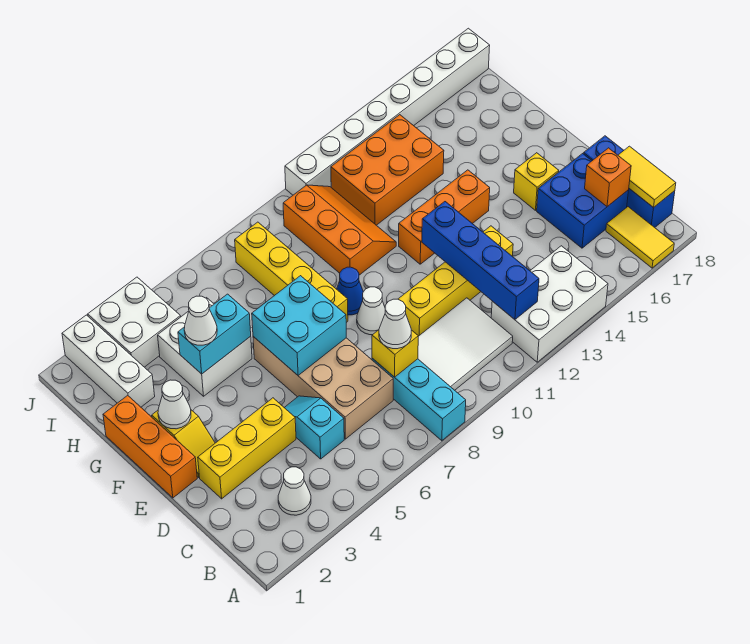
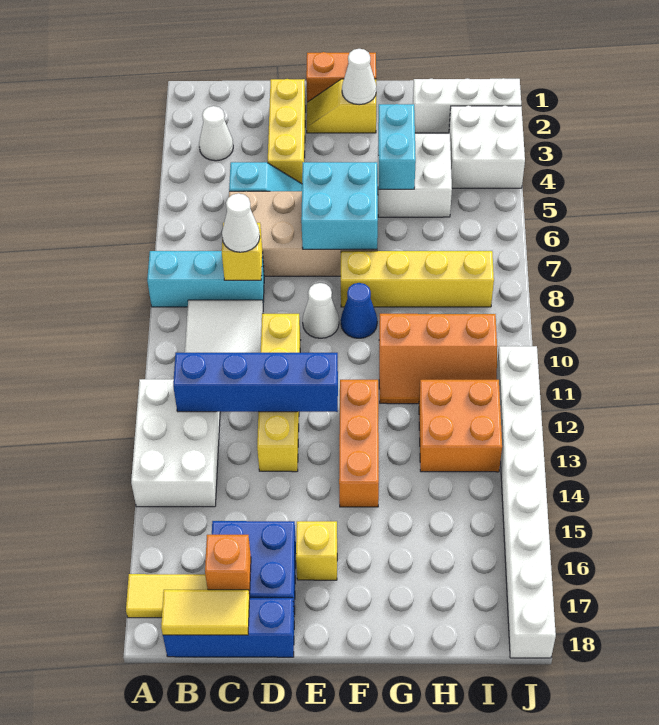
orange 1x3 brick [103,395,197,498] -> orange 1x2 brick [306,52,376,102]
white 1x1 cone [184,296,217,345] -> none
orange 2x3 brick [331,115,444,225] -> orange 2x2 brick [419,380,502,472]

